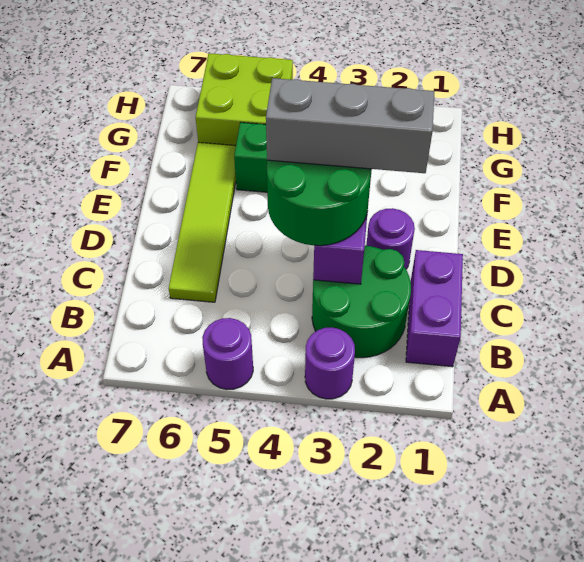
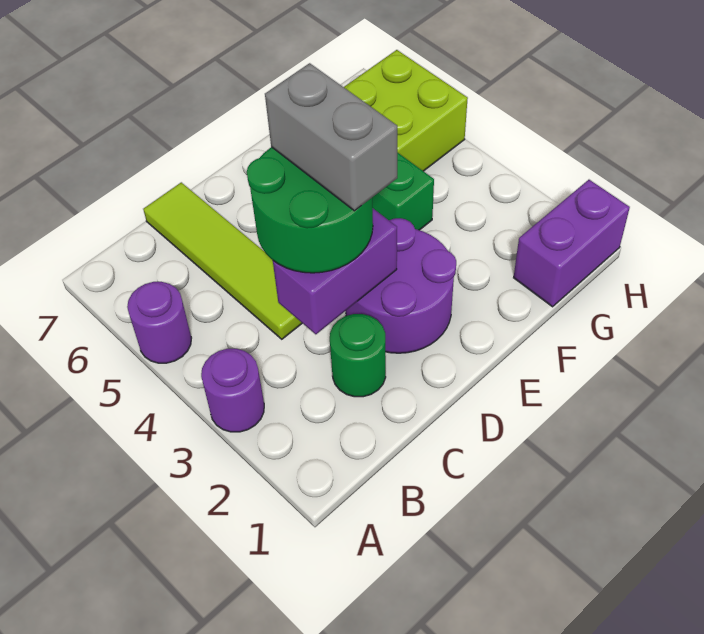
purple 1x2 brick [406,250,463,367] -> purple 1x2 brick moved to [514,180,630,307]
green 2x2 round brick [312,246,411,358] -> green 1x1 round brick [330,314,386,397]
lime 1x4 tile [169,142,236,302] -> lime 1x4 tile turned to [143,182,302,339]
purple 1x1 round brick [366,208,415,269] -> purple 2x2 round brick [346,218,456,353]
grey 1x3 brick [266,78,435,173] -> grey 1x2 brick [265,63,397,211]

